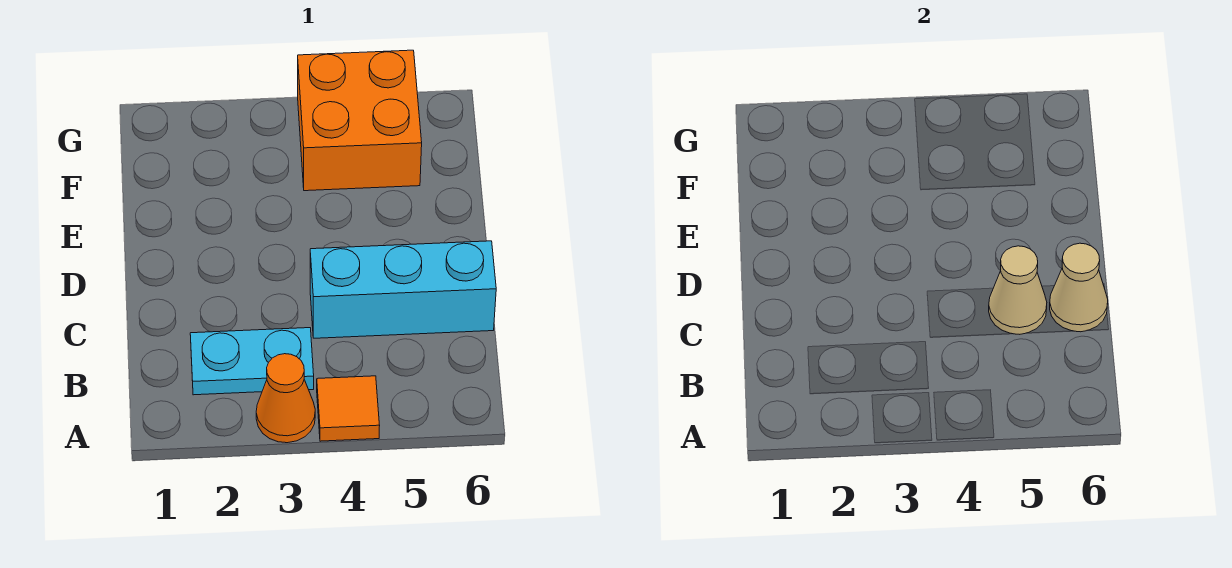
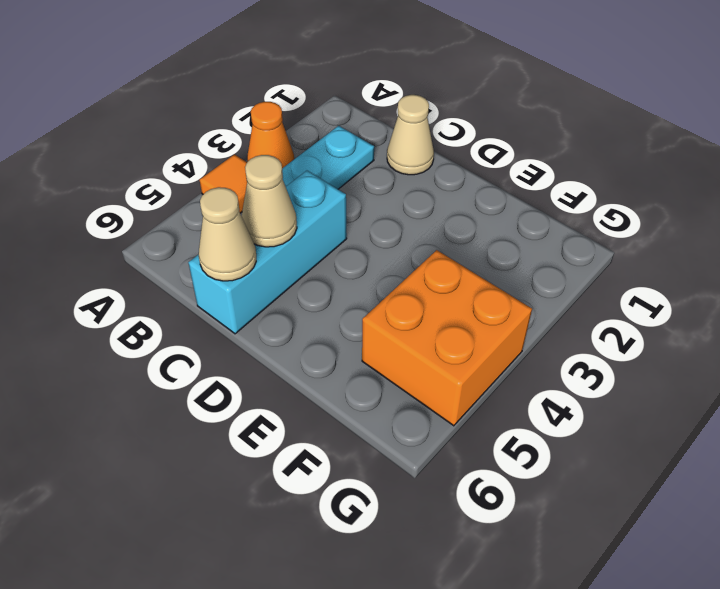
none -> tan 1x1 cone [387,95,434,175]

